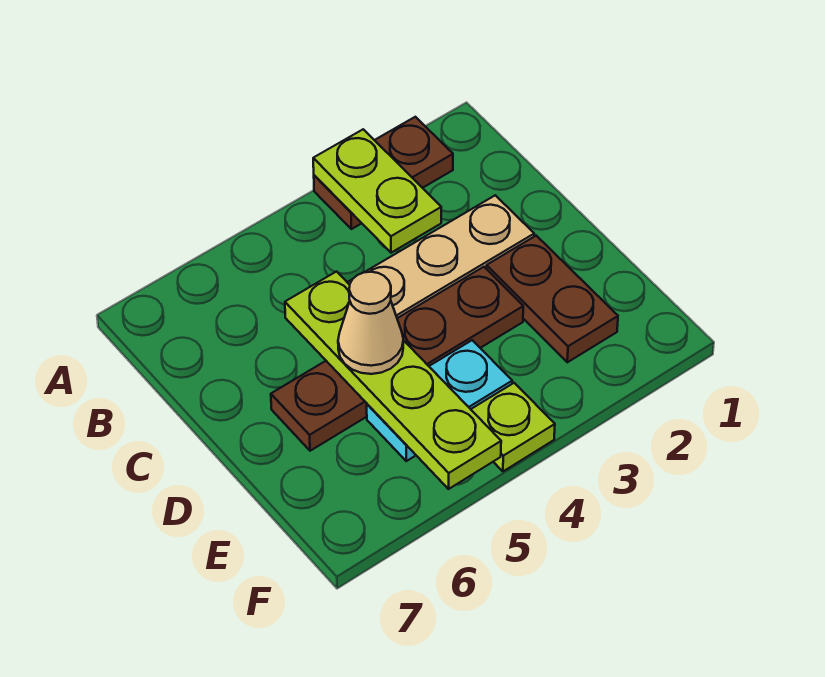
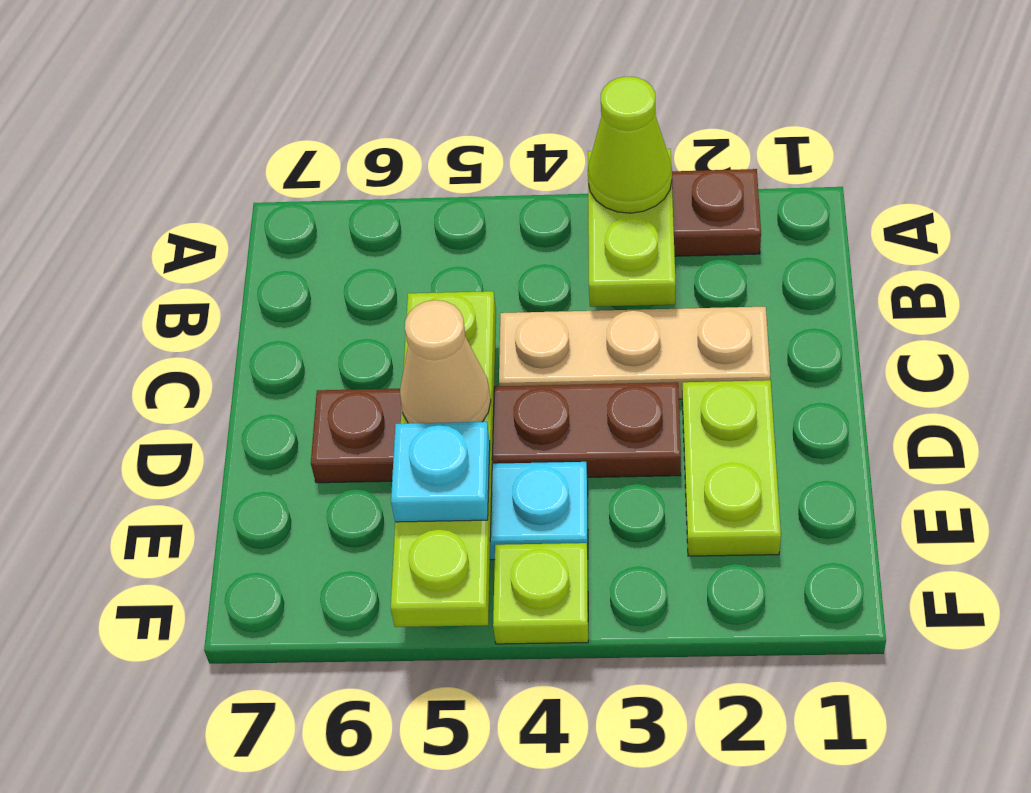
none -> lime 1x1 cone [588,76,672,213]
brown 1x2 plate [486,236,618,362] -> lime 1x2 plate [682,380,781,556]
none -> cyan 1x1 plate [391,422,490,522]

